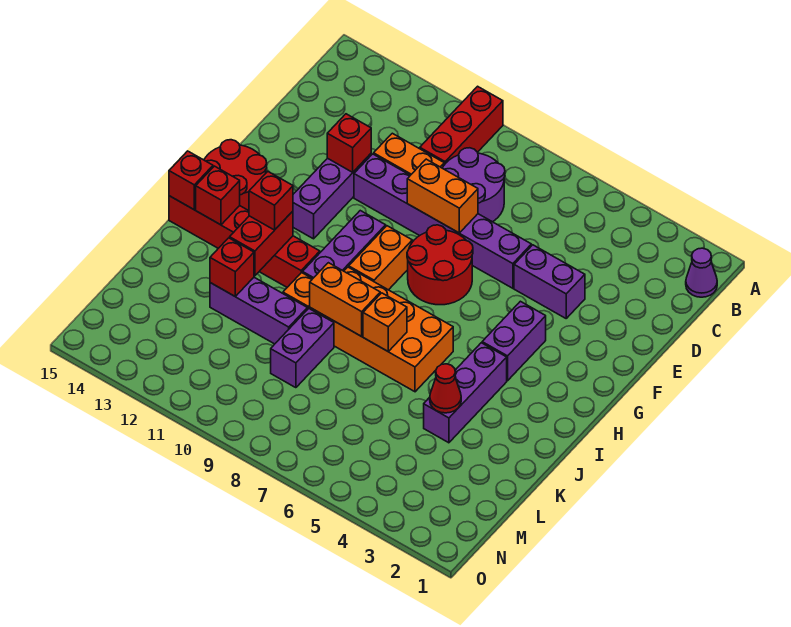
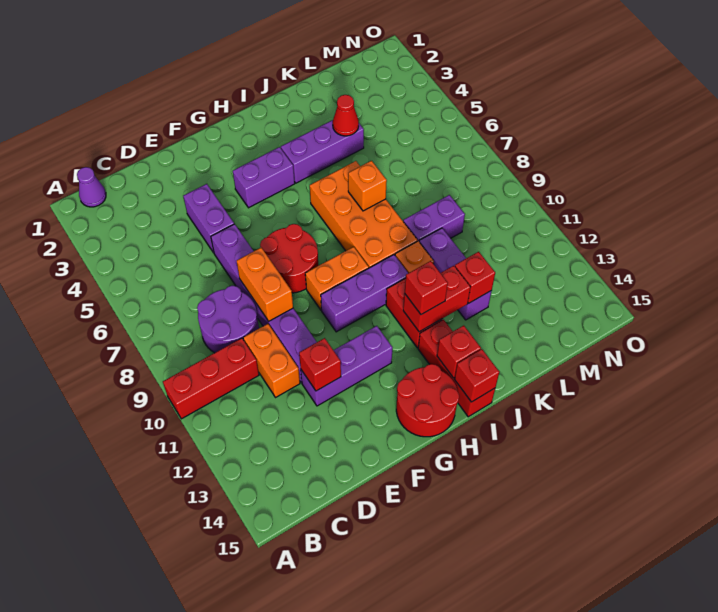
orange 1x2 brick [310,263,380,336] -> none

